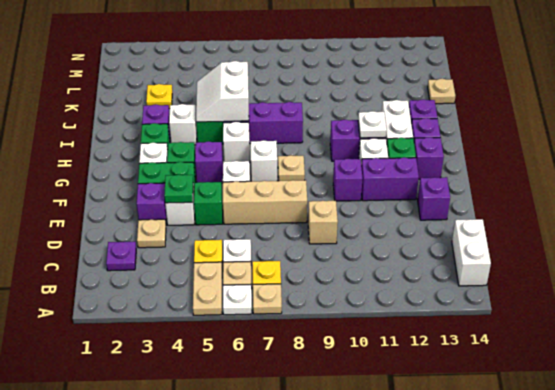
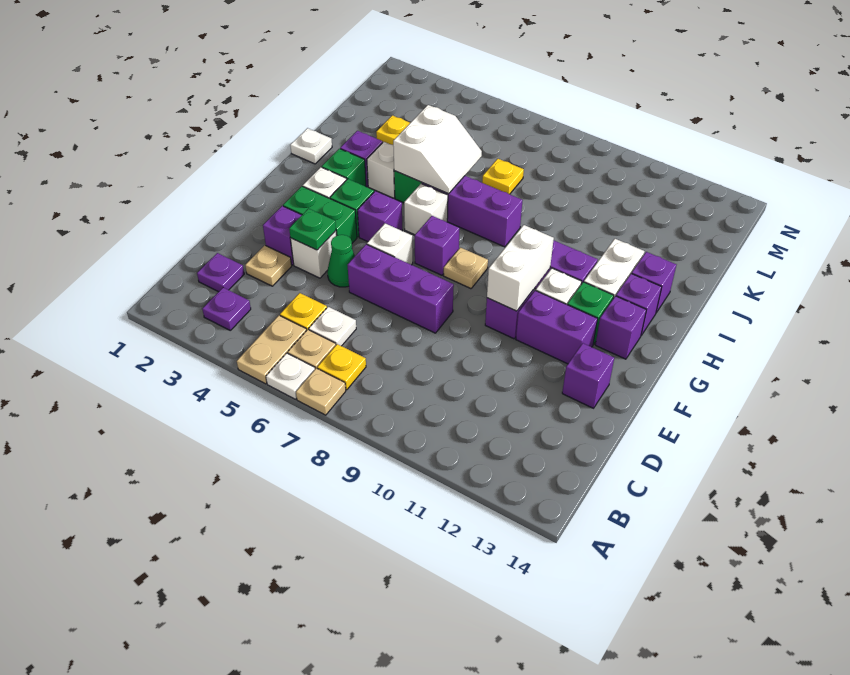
none -> purple 1x1 plate [202,288,251,330]
white 1x2 brick [452,219,491,286] -> white 1x2 brick moved to [487,225,554,311]
tan 1x1 brick [308,201,338,244] -> none
green 1x1 brick [194,182,223,225] -> green 1x1 cone [327,235,355,287]
tan 1x3 brick [223,180,307,224] -> purple 1x3 brick [348,244,454,333]
white 1x1 brick [251,140,277,181] -> purple 1x1 brick [415,216,459,275]
white 1x1 plate [358,111,387,138] -> white 1x1 plate moved to [290,128,332,164]
white 2x2 slope [196,61,249,122] -> white 2x2 slope turned to [393,105,482,194]
none -> yellow 1x1 plate [482,159,524,194]
tan 1x1 plate [428,79,455,104] -> none

